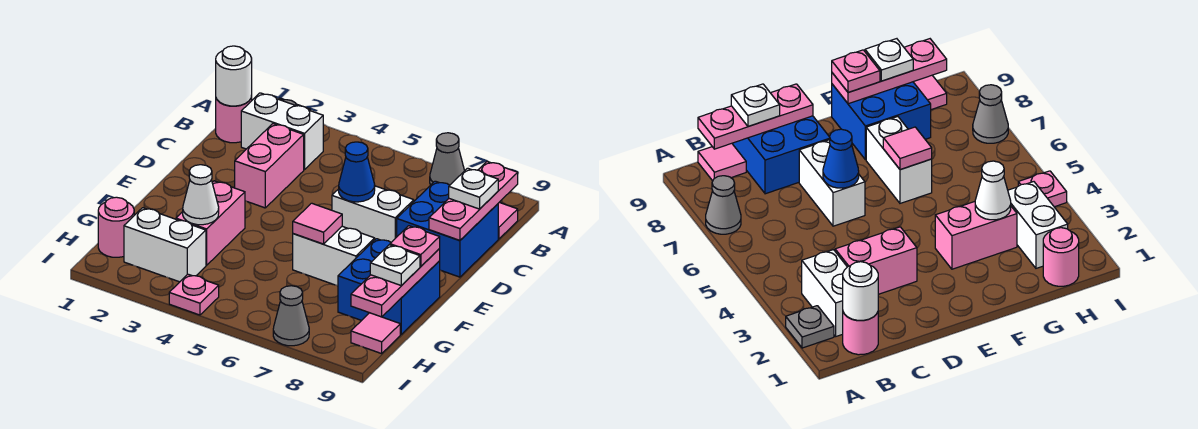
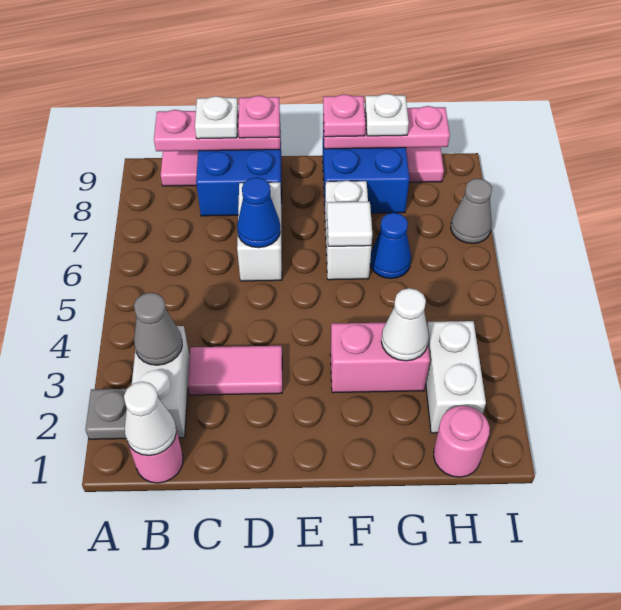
grey 1x1 cone [430,133,464,185] -> grey 1x1 cone moved to [134,293,182,365]
white 1x1 round brick [216,46,252,106] -> white 1x1 cone [124,382,176,456]
pink 1x2 brick [235,124,304,208] -> pink 1x2 tile [188,346,282,395]
pink 1x1 tile [293,203,342,244] -> white 1x1 tile [327,201,372,246]
none -> blue 1x1 cone [370,213,411,278]
pink 1x1 plate [169,274,219,315] -> pink 1x1 plate moved to [238,96,280,138]

